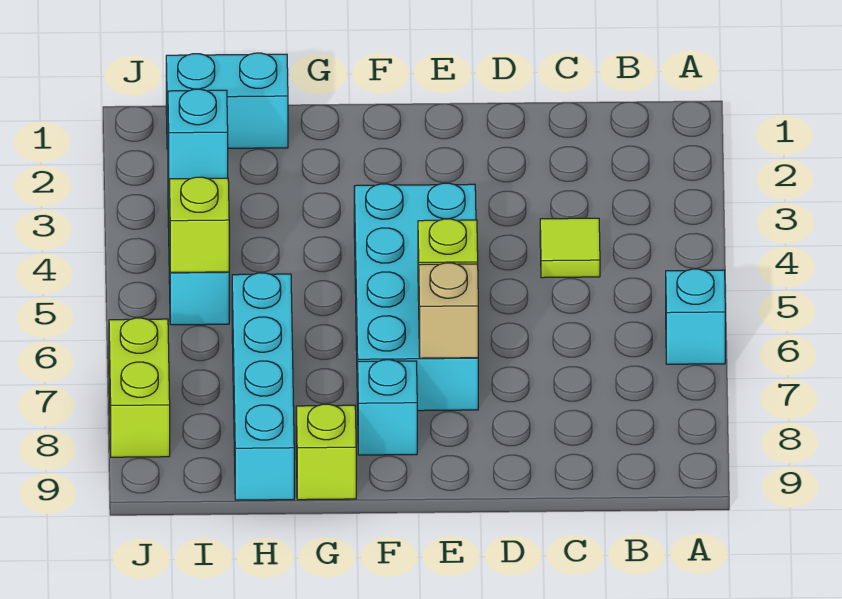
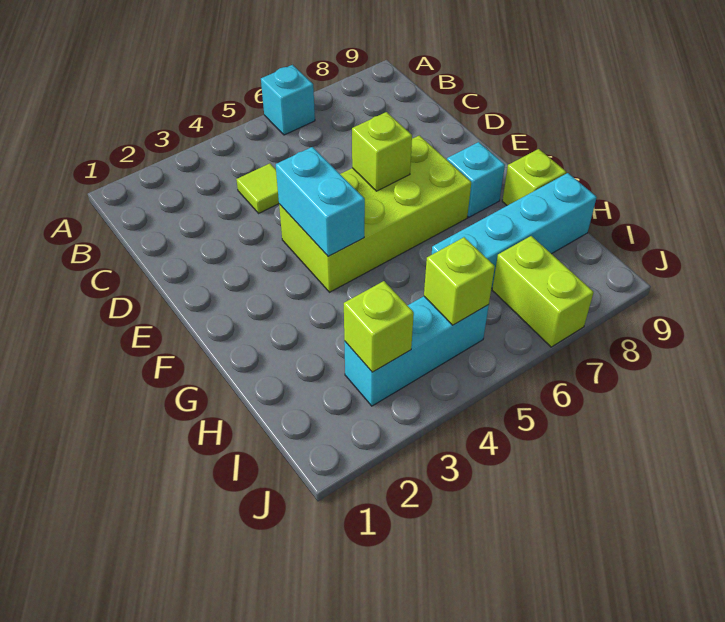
cyan 2x4 brick [354,183,478,411] -> lime 2x4 brick [279,135,471,292]
tan 1x1 brick [419,263,478,358] -> none
cyan 1x2 brick [166,53,288,149] -> cyan 1x2 brick moved to [276,147,365,257]
cyan 1x1 brick [168,89,228,179] -> lime 1x1 brick [344,281,414,372]
lime 1x2 brick [109,318,170,457] -> lime 1x2 brick turned to [492,236,594,347]

